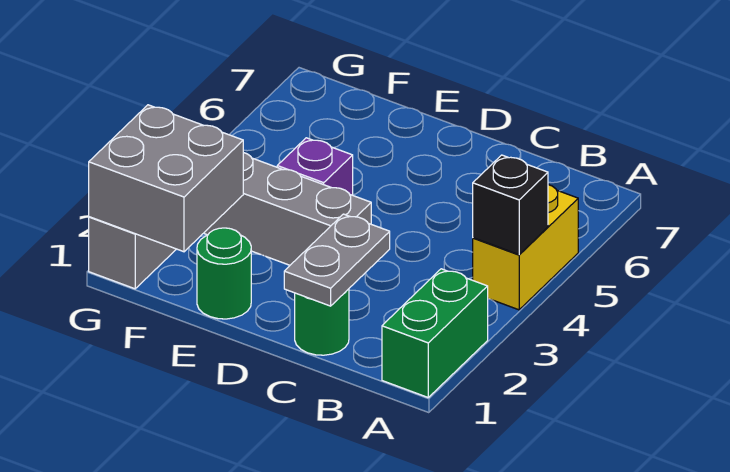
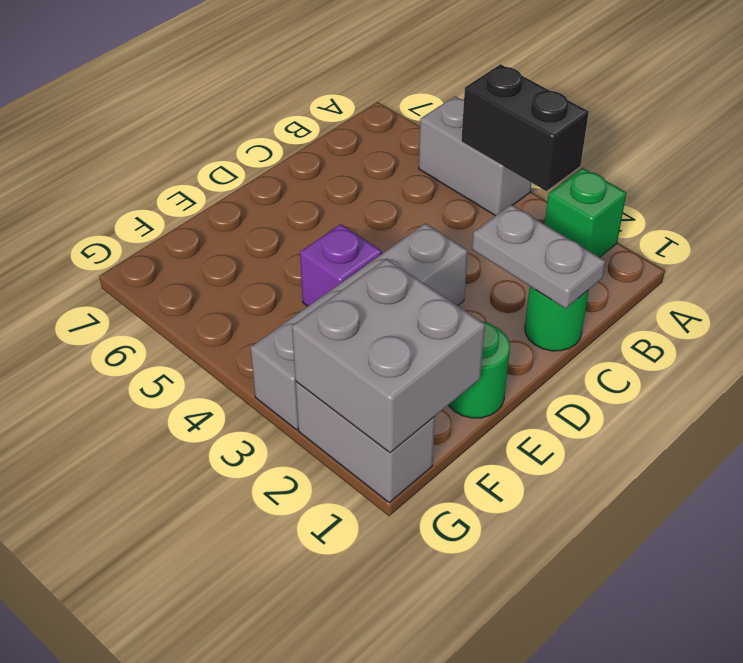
green 1x2 brick [382,269,488,397] -> green 1x1 brick [545,168,626,257]
yellow 1x2 brick [473,185,578,310] -> grey 1x2 brick [419,96,531,216]
black 1x1 brick [473,155,548,255] -> black 1x2 brick [461,64,589,191]

